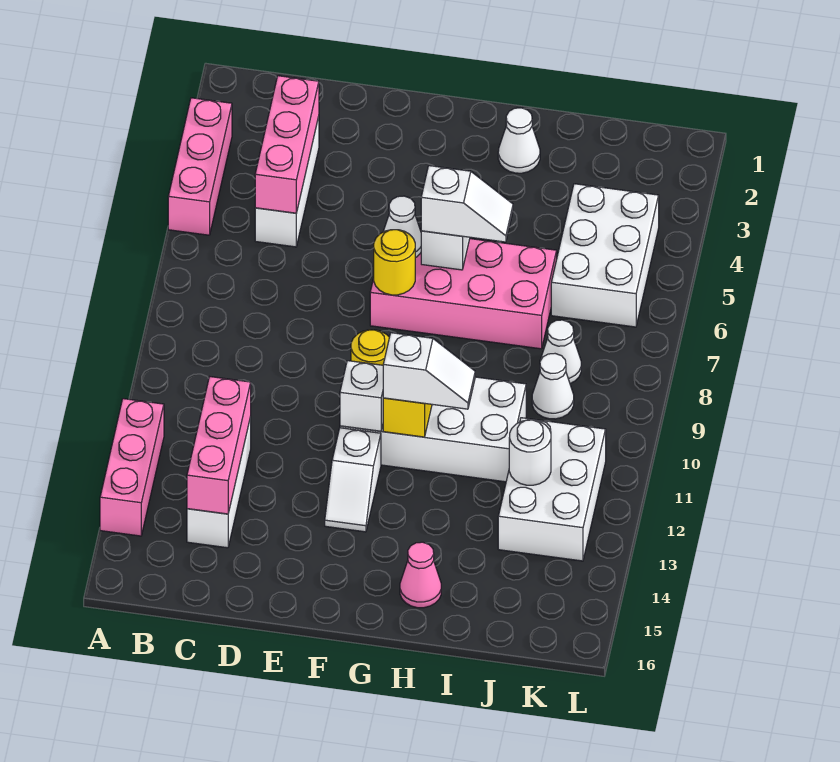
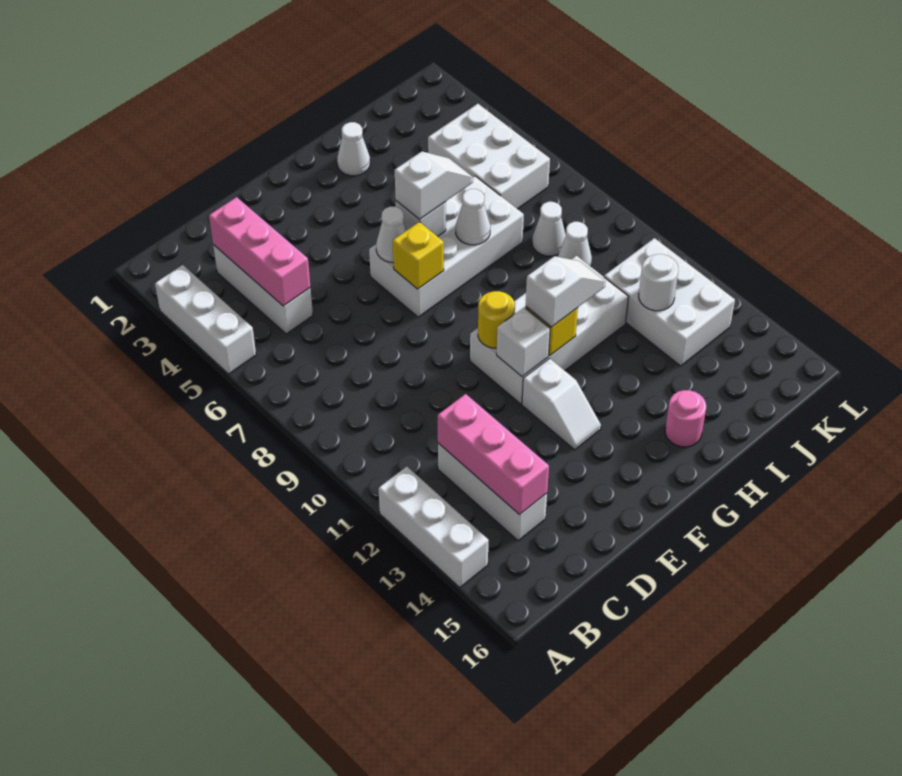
pink 1x3 brick [168,98,232,235] -> white 1x3 brick [155,265,256,374]
pink 1x3 brick [100,399,164,536] -> white 1x3 brick [379,467,488,587]
pink 2x4 brick [370,239,557,349] -> white 2x4 brick [369,176,524,317]
yellow 1x1 round brick [374,230,415,295] -> yellow 1x1 brick [393,222,444,289]
none -> white 1x1 cone [456,189,490,245]
pink 1x1 cone [400,542,441,608] -> pink 1x1 round brick [665,390,706,447]

